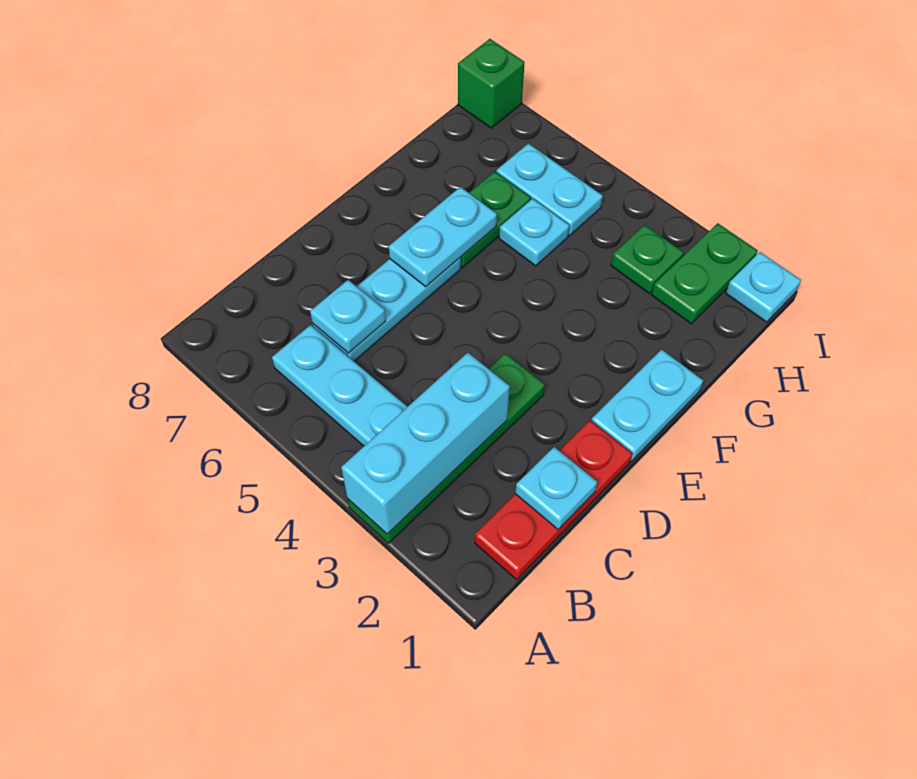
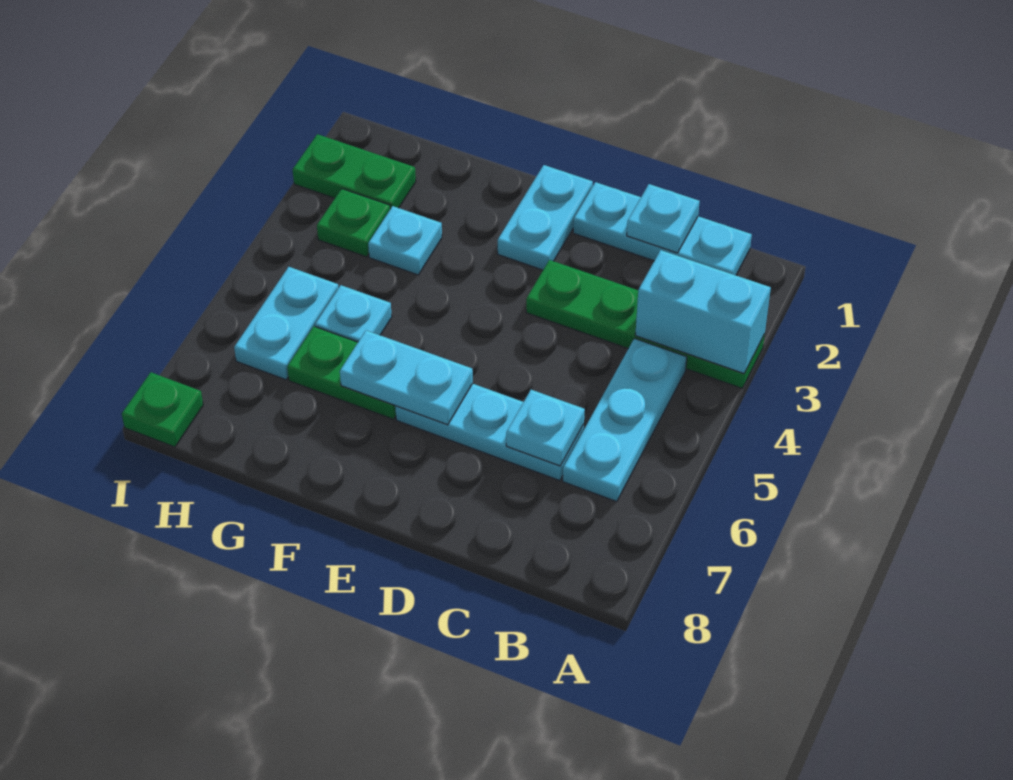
cyan 1x3 brick [341,353,510,534] -> cyan 1x2 brick [635,250,771,373]
red 1x3 plate [475,420,632,580] -> cyan 1x3 plate [573,182,752,275]
cyan 1x2 plate [591,349,703,461] -> cyan 1x2 plate turned to [498,165,593,270]
cyan 1x1 plate [726,252,801,322] -> cyan 1x1 plate moved to [368,206,442,275]
green 1x1 brick [458,39,525,128] -> green 1x1 plate [122,372,203,447]

